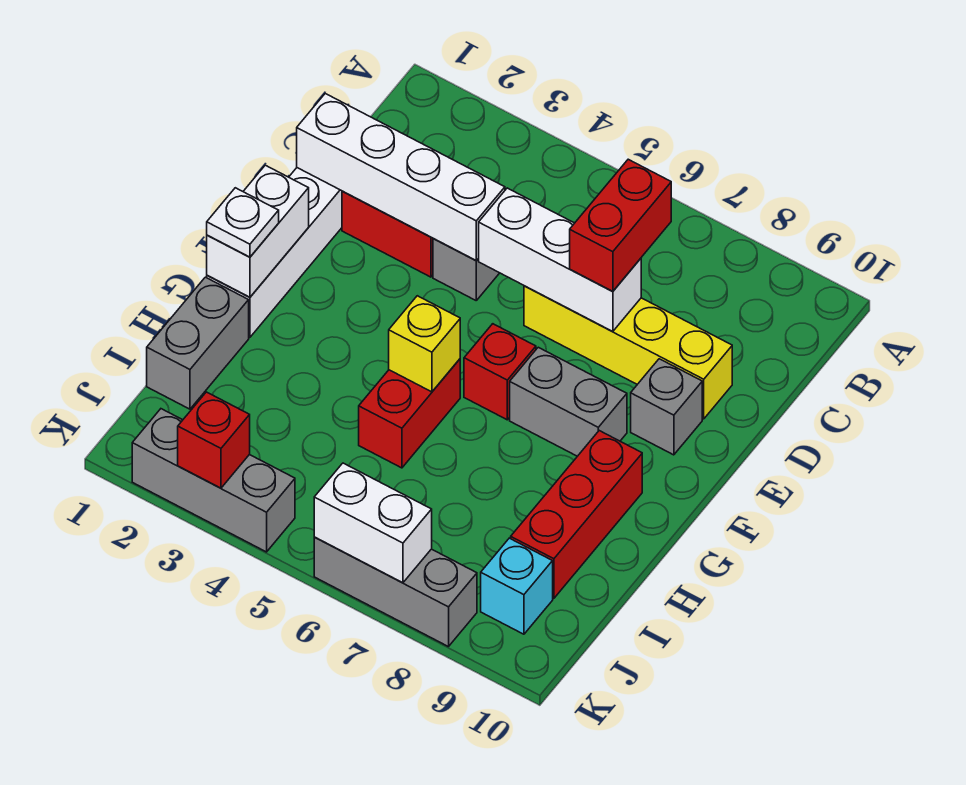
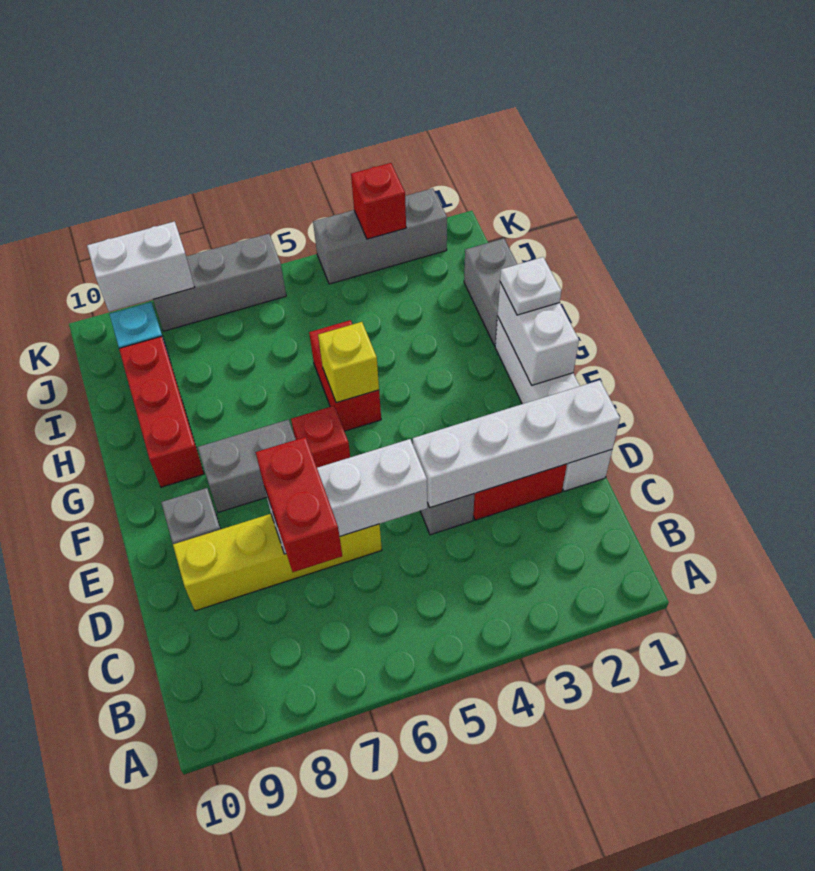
white 1x2 brick [314,463,432,583] -> white 1x2 brick moved to [87,221,194,312]

